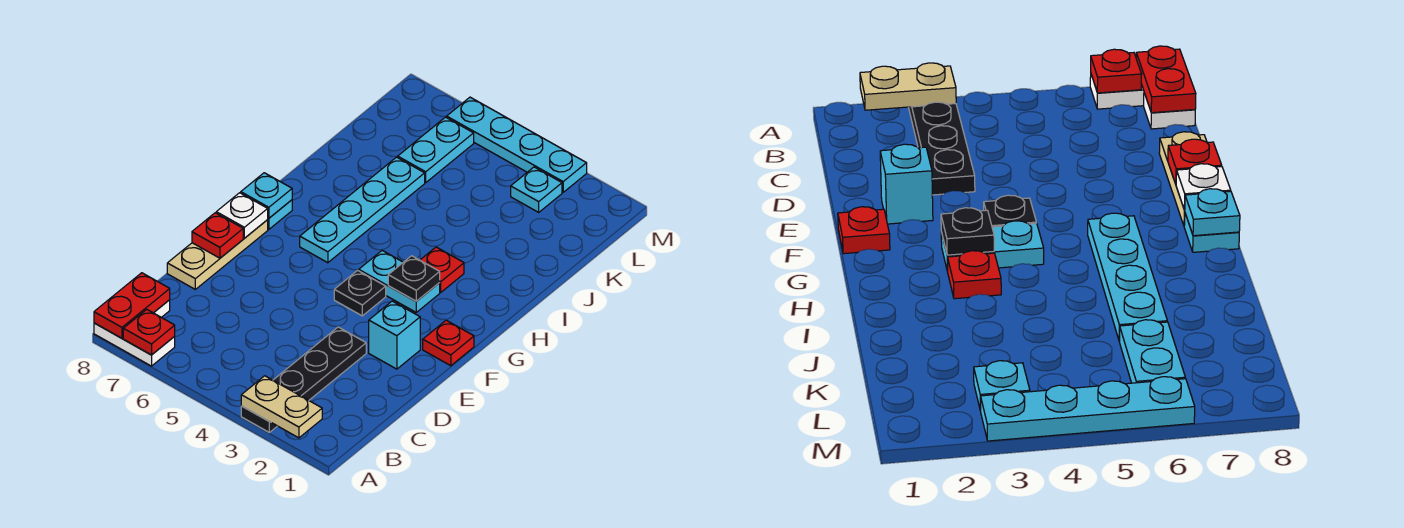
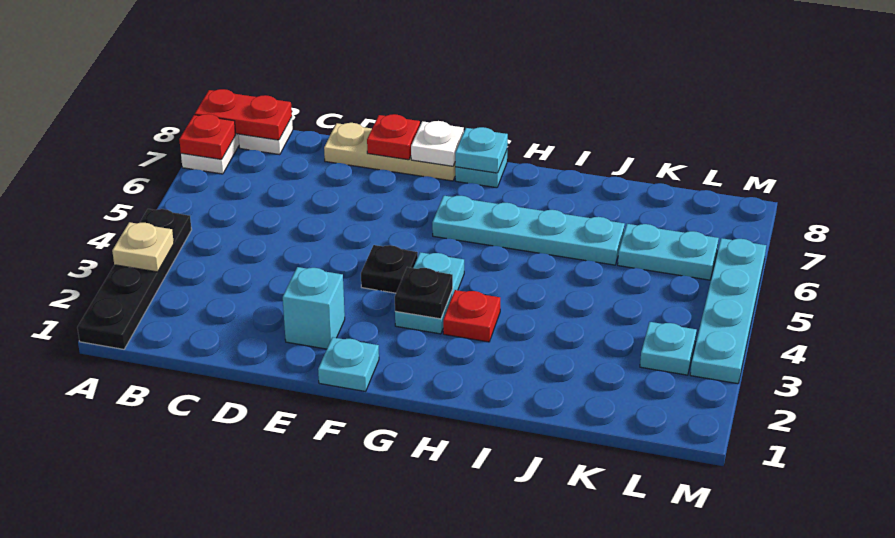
tan 1x2 plate [241,376,322,438] -> tan 1x1 plate [112,222,174,272]
black 1x4 plate [241,327,366,432] -> black 1x4 plate turned to [77,209,192,349]
red 1x1 plate [423,320,474,366] -> cyan 1x1 plate [318,337,379,391]

